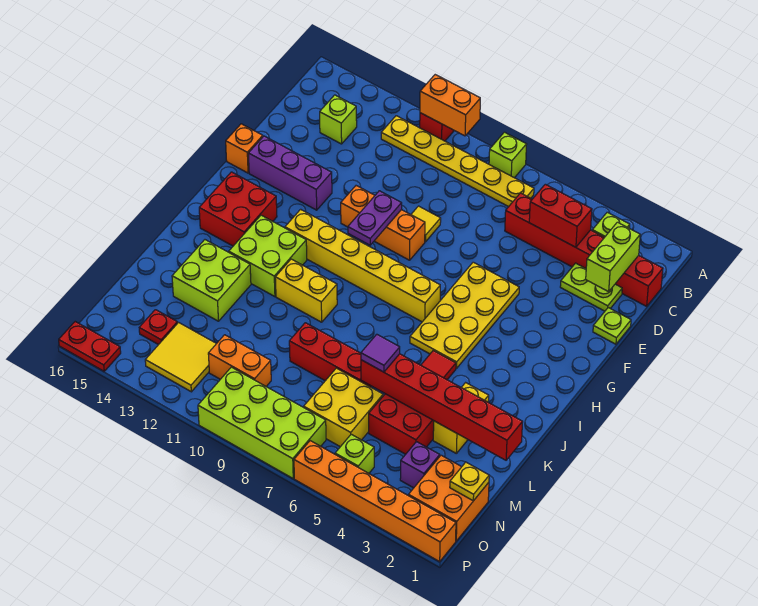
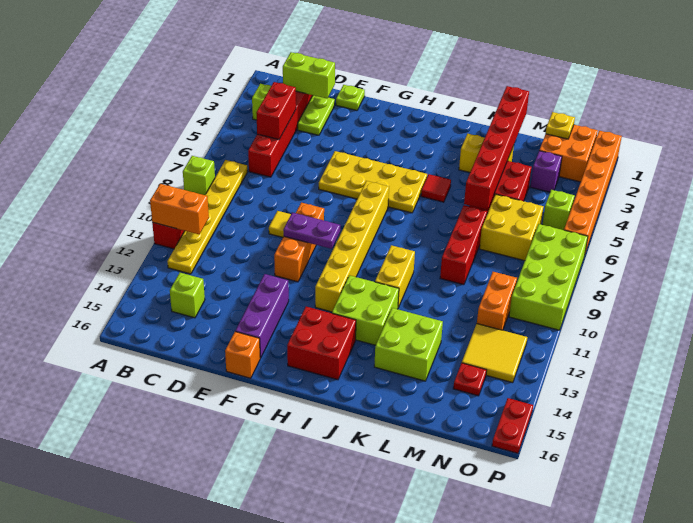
orange 1x2 brick [420,75,480,136] -> orange 1x2 brick turned to [150,184,209,234]
purple 1x1 tile [361,334,400,372] -> none

